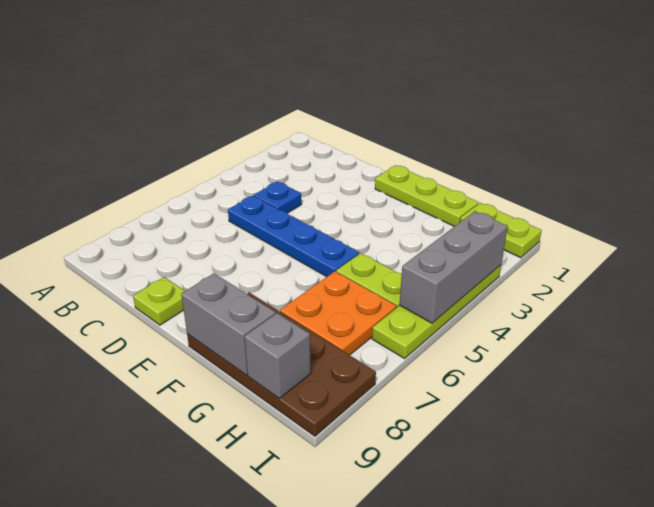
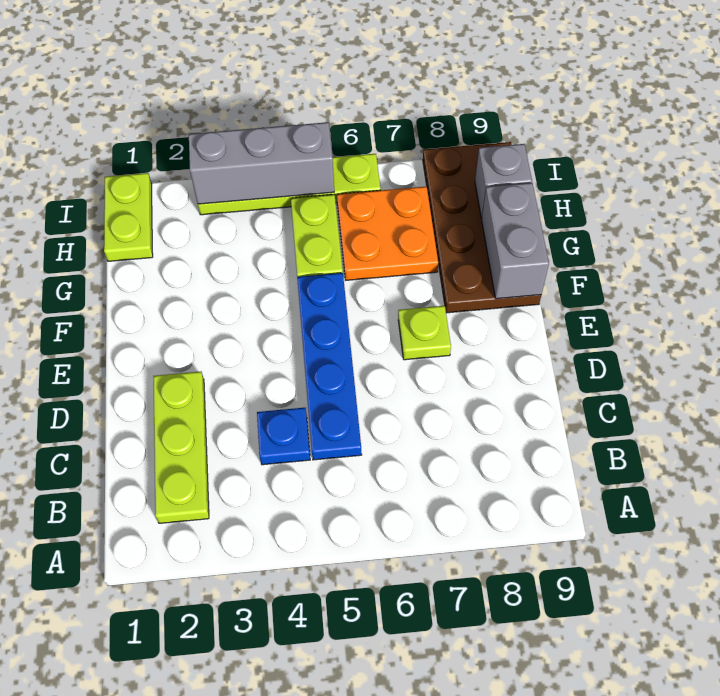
lime 1x1 plate [133,277,185,325] -> lime 1x1 plate moved to [398,306,451,360]
lime 1x3 plate [375,165,479,227] -> lime 1x3 plate moved to [153,372,209,523]

